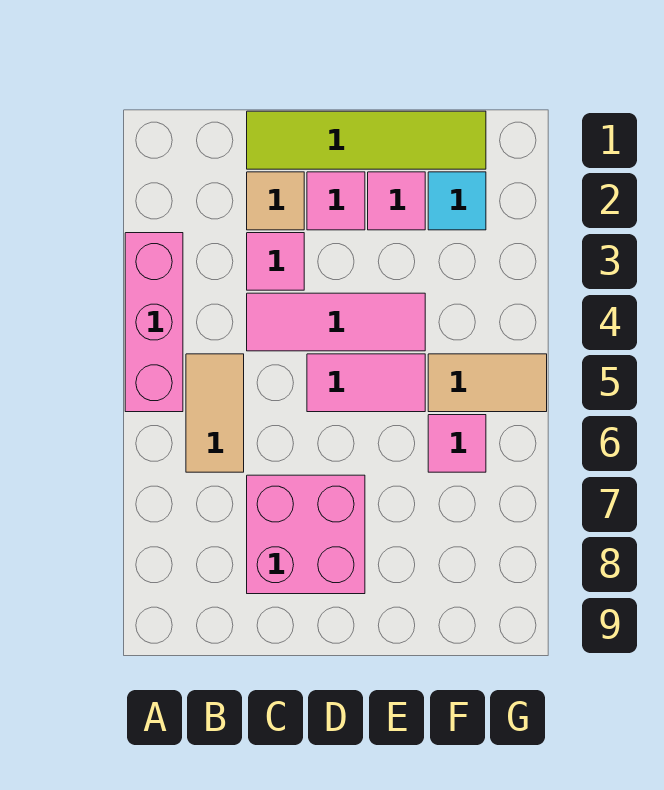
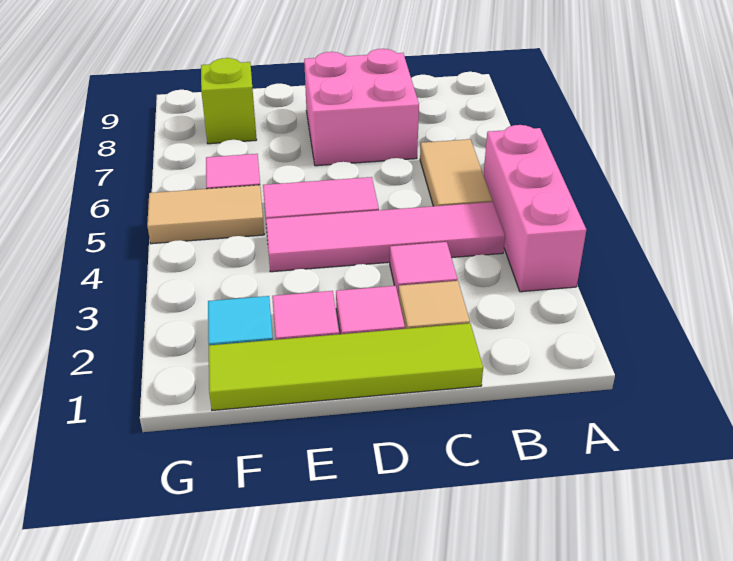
pink 1x3 tile [247,293,425,351] -> pink 1x4 tile [266,202,505,272]
none -> lime 1x1 brick [201,58,257,144]

